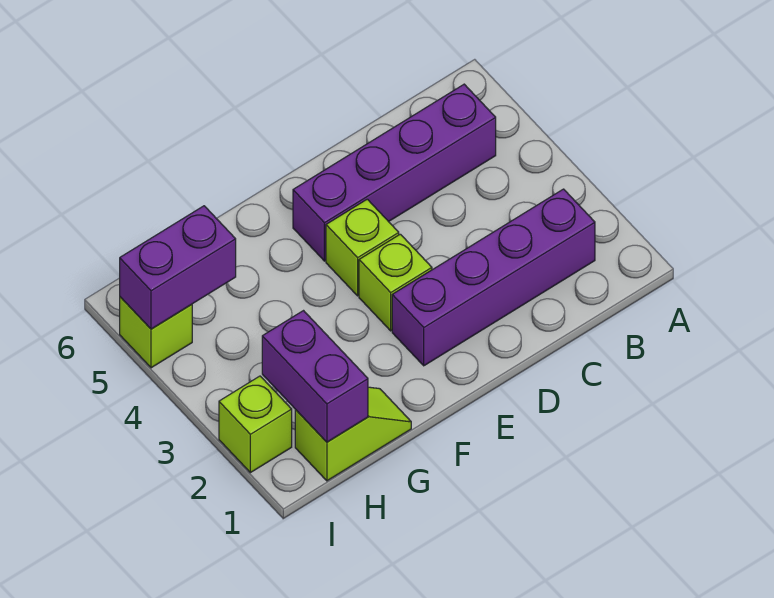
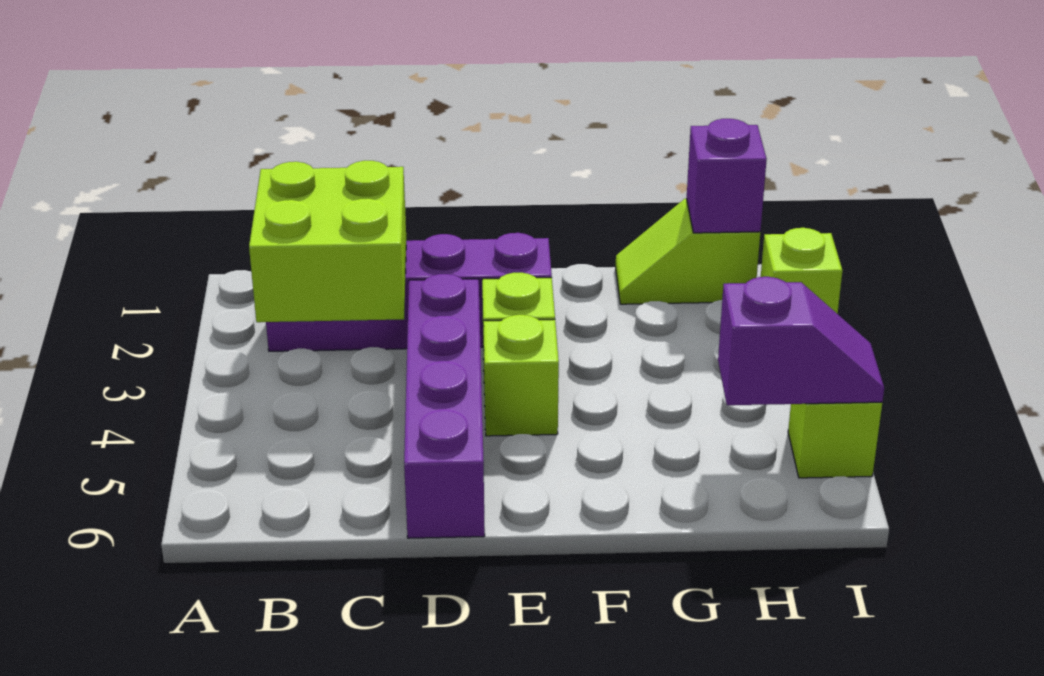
none -> lime 2x2 brick [249,161,406,322]
purple 1x4 brick [293,84,496,261] -> purple 1x4 brick turned to [404,274,485,538]
purple 1x2 brick [262,311,368,442] -> purple 1x1 brick [687,119,767,233]
purple 1x2 brick [120,206,236,329] -> purple 1x2 slope [718,277,884,405]

